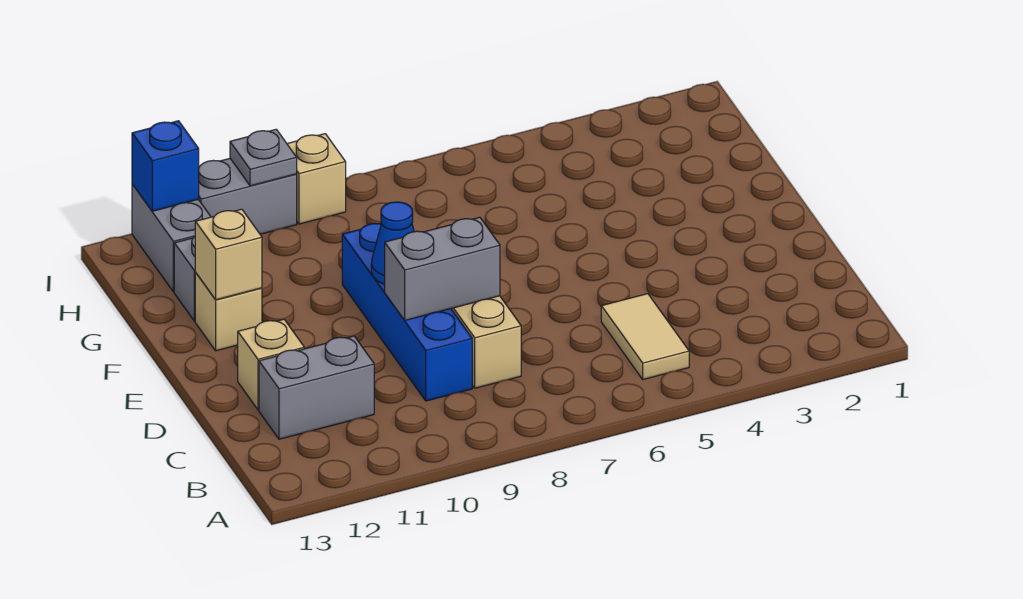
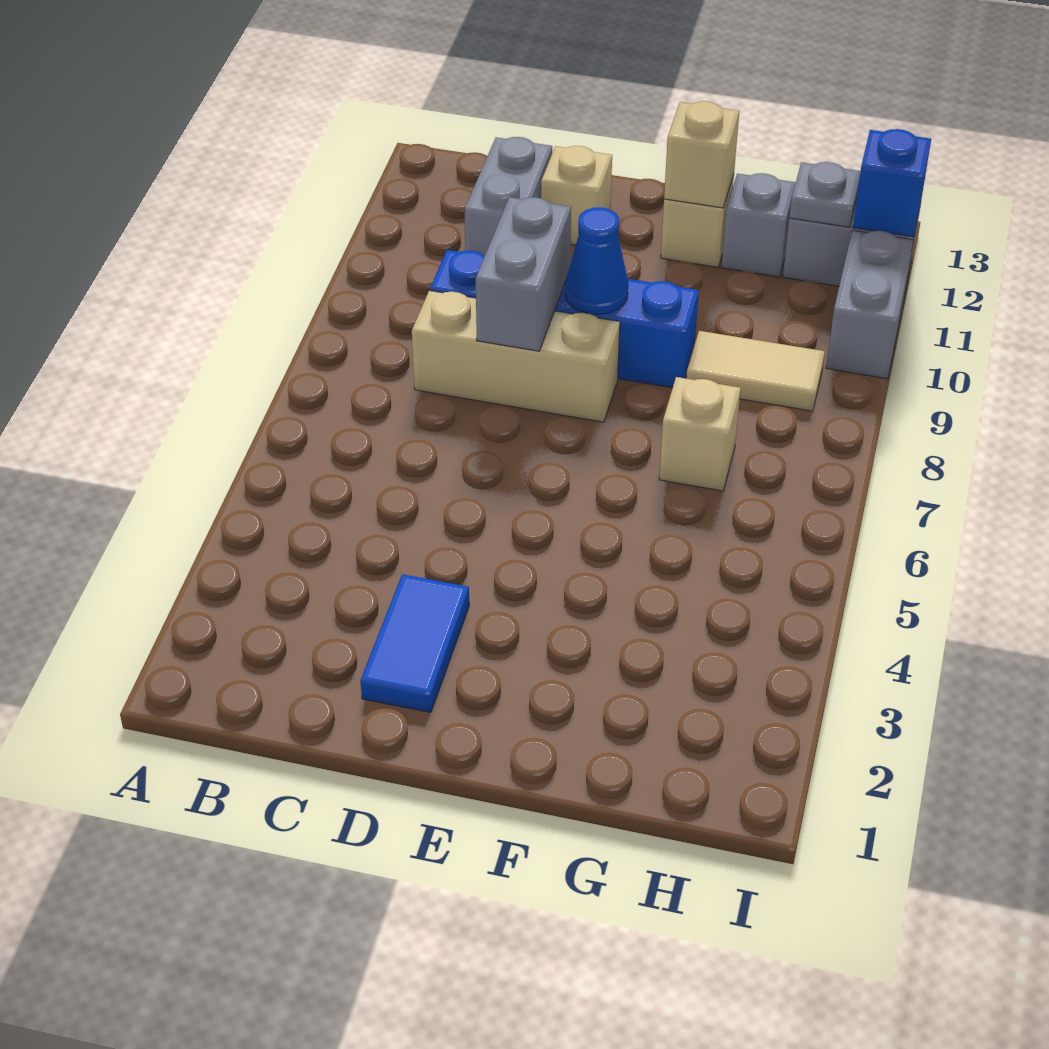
tan 1x2 tile [601,294,689,379] -> tan 1x2 tile moved to [686,331,825,411]
none -> blue 1x2 tile [360,574,469,712]
tan 1x1 brick [287,134,346,224] -> tan 1x1 brick moved to [659,377,741,491]
grey 1x1 plate [230,129,297,186] -> grey 1x1 plate moved to [789,162,861,227]

